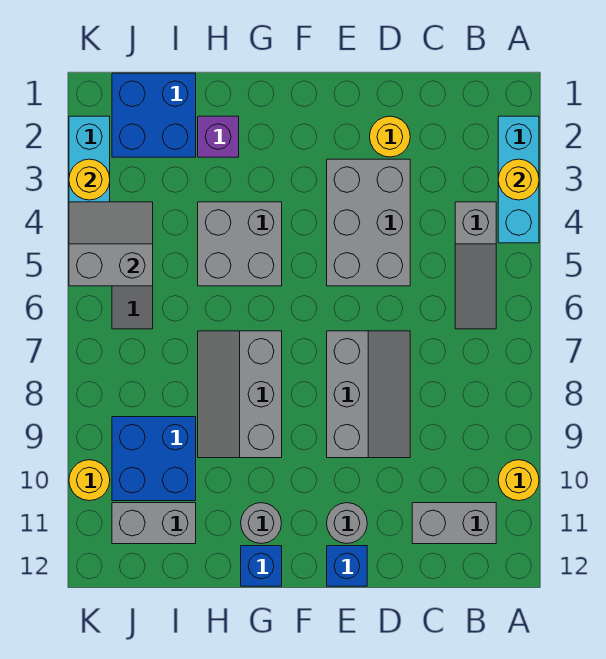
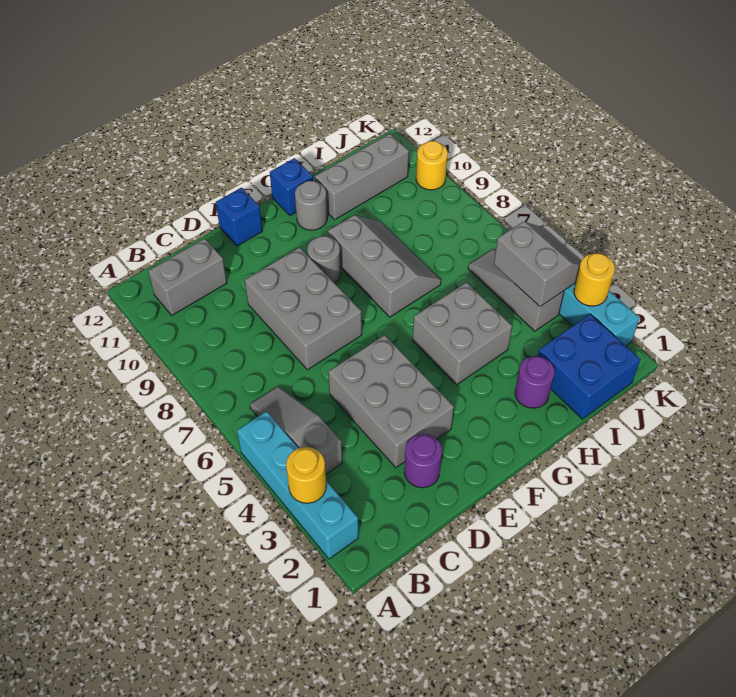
cyan 1x3 brick [498,116,539,243] -> cyan 1x4 brick [237,411,358,559]
yellow 1x1 round brick [498,460,539,501] -> none
yellow 1x1 round brick [370,116,410,157] -> purple 1x1 round brick [404,434,442,488]
grey 2x3 slope [327,331,410,458] -> grey 2x3 brick [245,247,362,370]
grey 1x1 round brick [327,503,367,543] -> grey 1x1 round brick moved to [307,236,341,283]
purple 1x1 brick [198,116,239,157] -> purple 1x1 round brick [515,356,555,408]
blue 2x2 brick [112,417,196,501] -> none
grey 1x2 brick [112,503,196,544] -> grey 1x3 brick [315,134,409,219]
grey 2x2 slope [69,202,153,286] -> grey 2x2 slope turned to [494,222,582,307]

